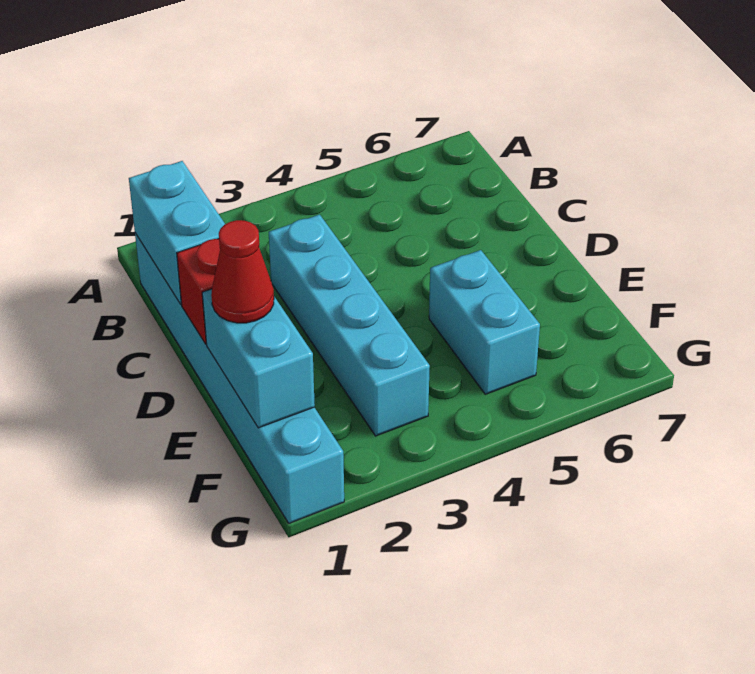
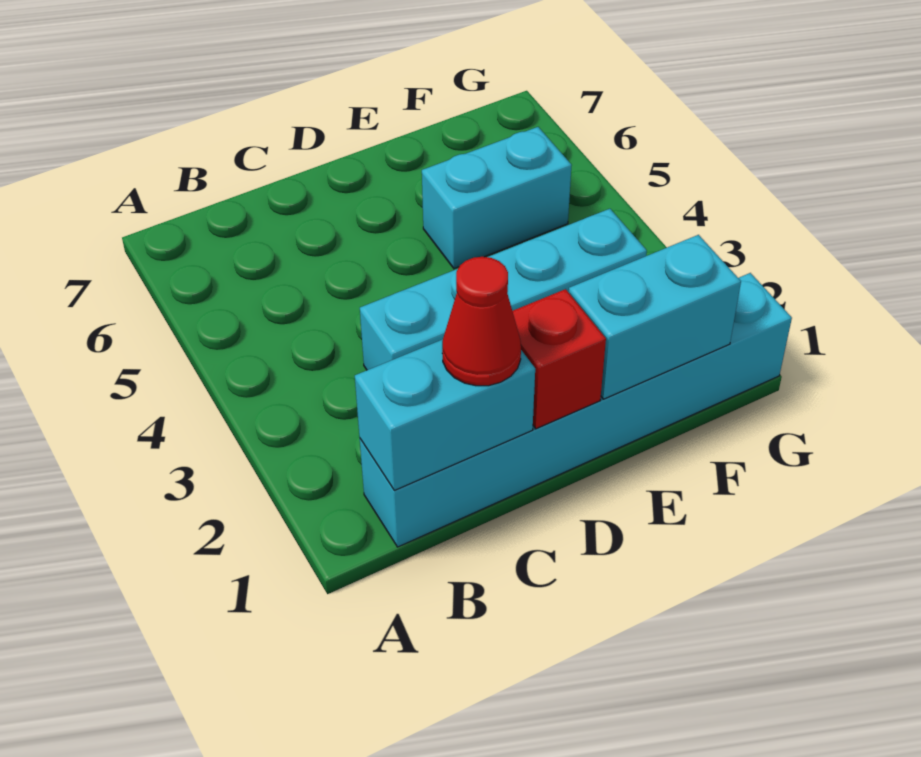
red 1x1 cone [211,220,274,323] -> red 1x1 cone moved to [442,257,521,386]

